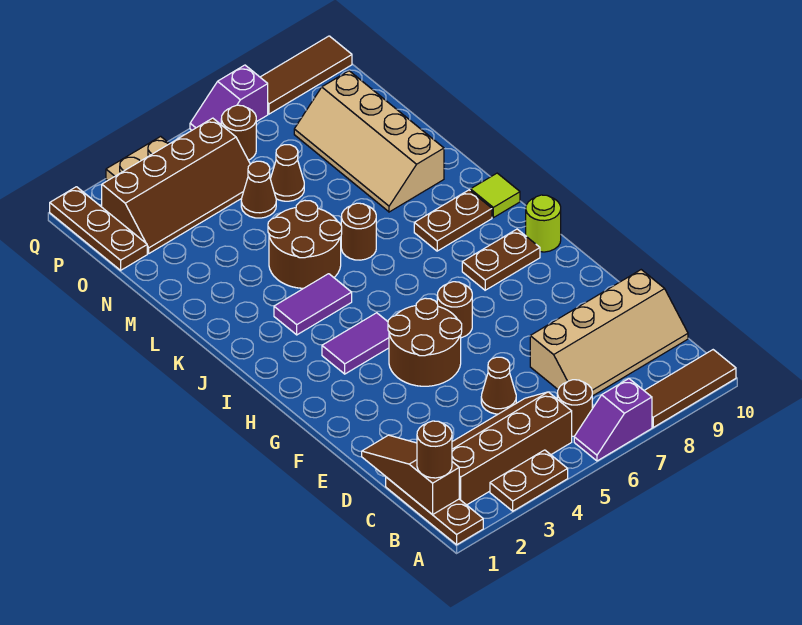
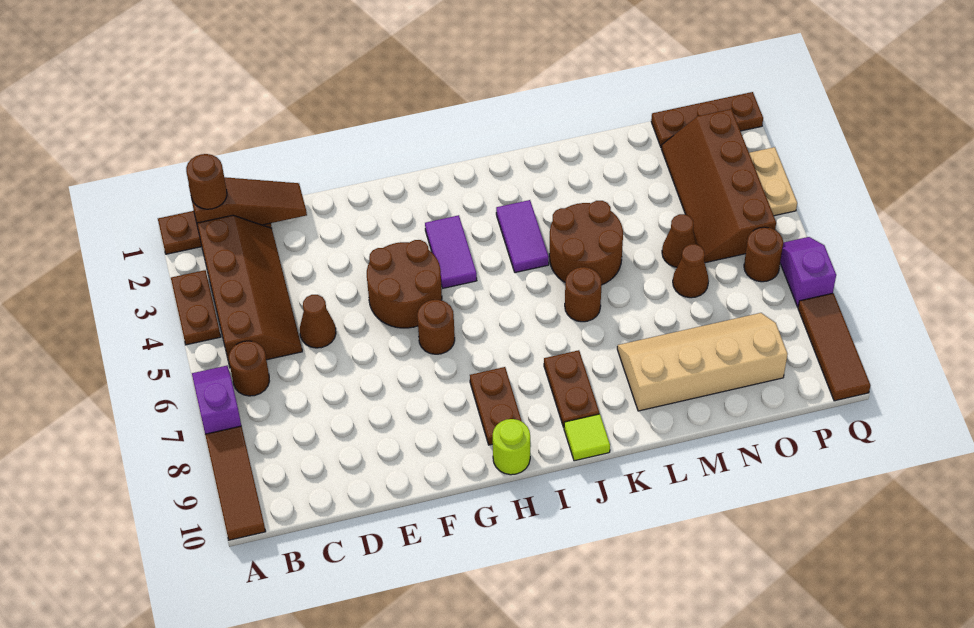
tan 2x4 slope [530,270,688,396] -> none

